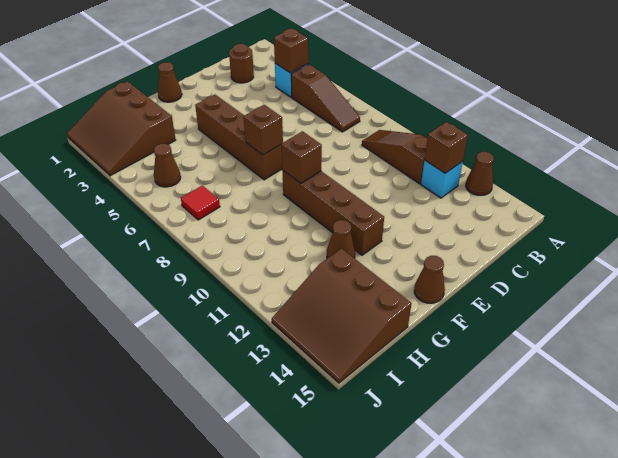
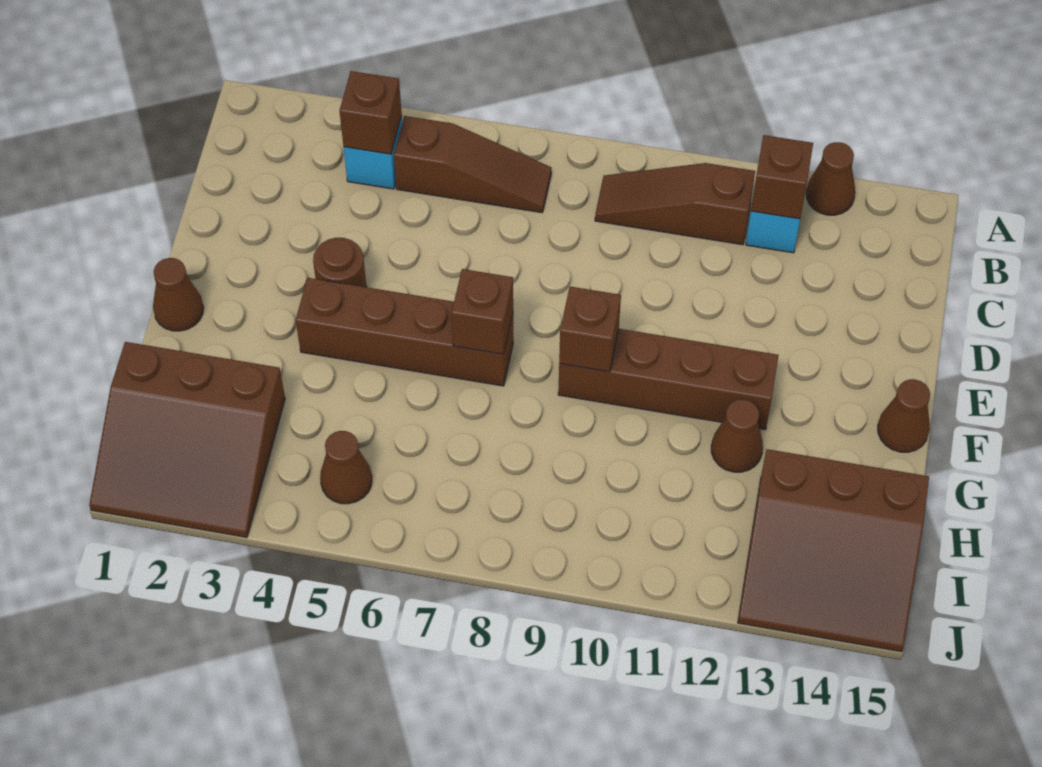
brown 1x1 round brick [229,44,254,83] -> brown 1x1 round brick moved to [313,238,367,287]
red 1x1 tile [181,185,220,220] -> none

